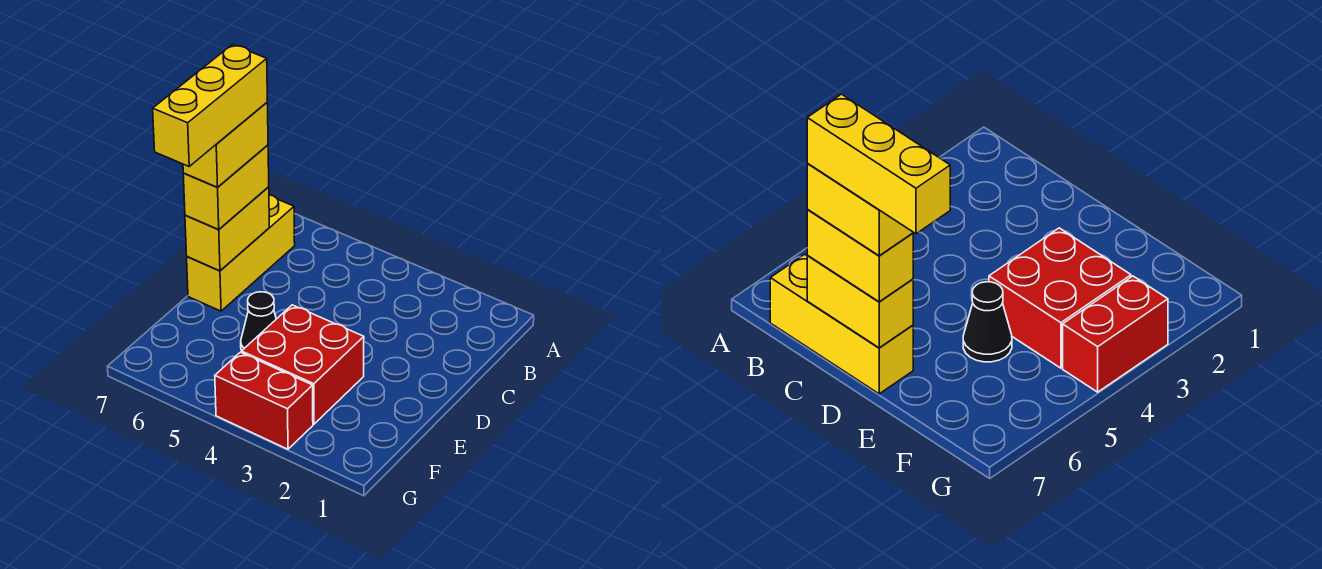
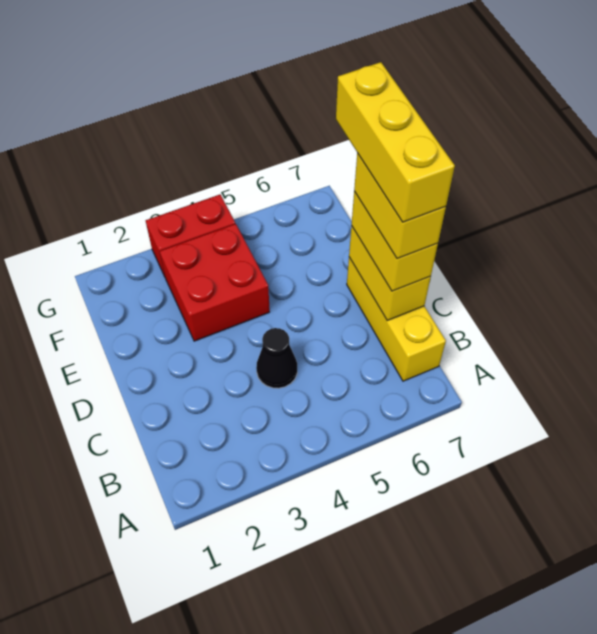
black 1x1 cone [241,292,276,351] -> black 1x1 cone moved to [256,328,297,388]

